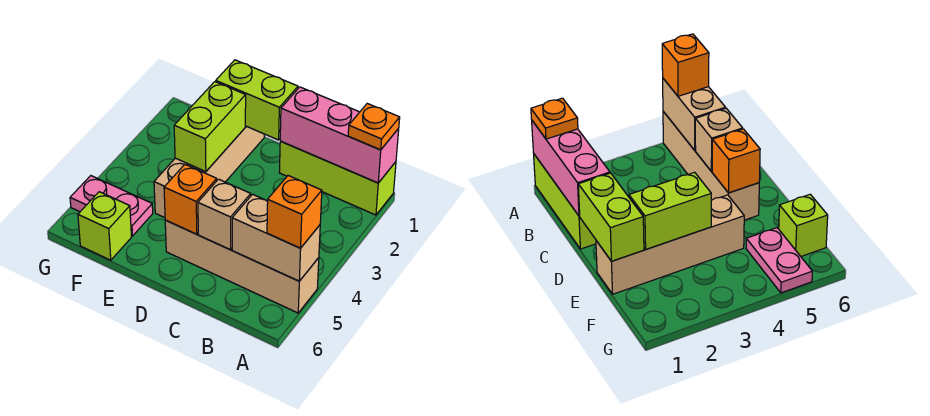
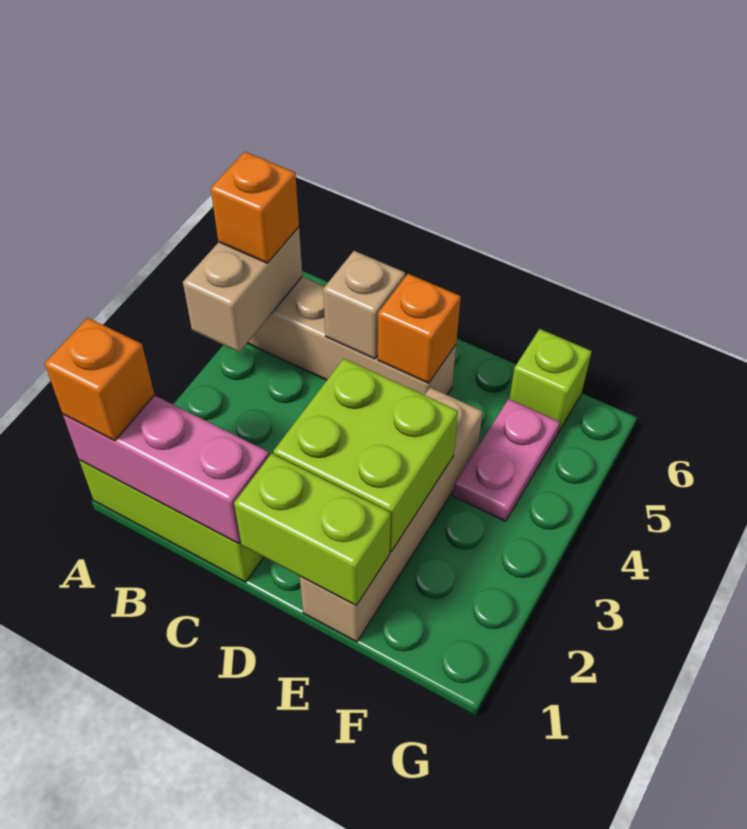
orange 1x1 plate [348,104,400,150] -> orange 1x1 brick [45,318,154,441]
tan 1x2 brick [232,194,320,281] -> tan 1x2 brick turned to [183,227,302,352]
lime 1x2 brick [174,82,246,172] -> lime 2x2 brick [273,358,458,552]
pink 1x2 plate [70,176,153,236] -> pink 1x2 plate turned to [453,399,560,521]

